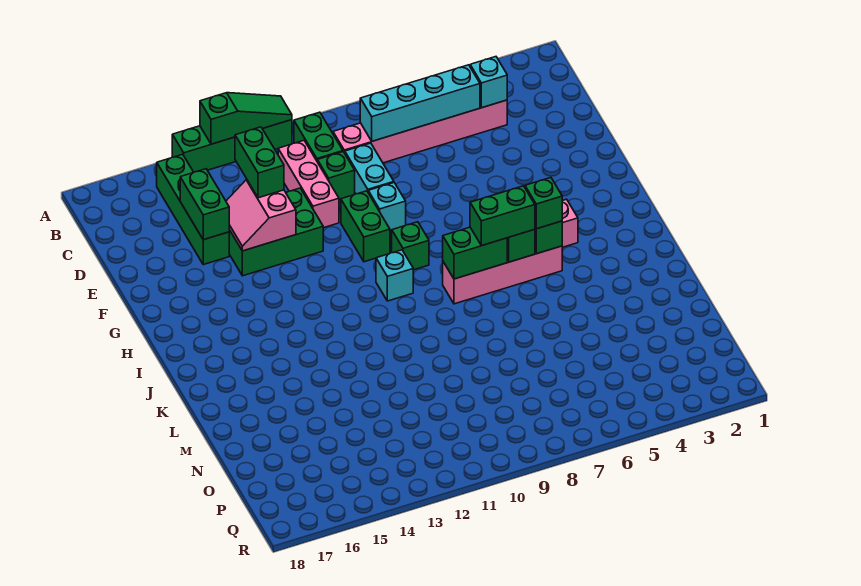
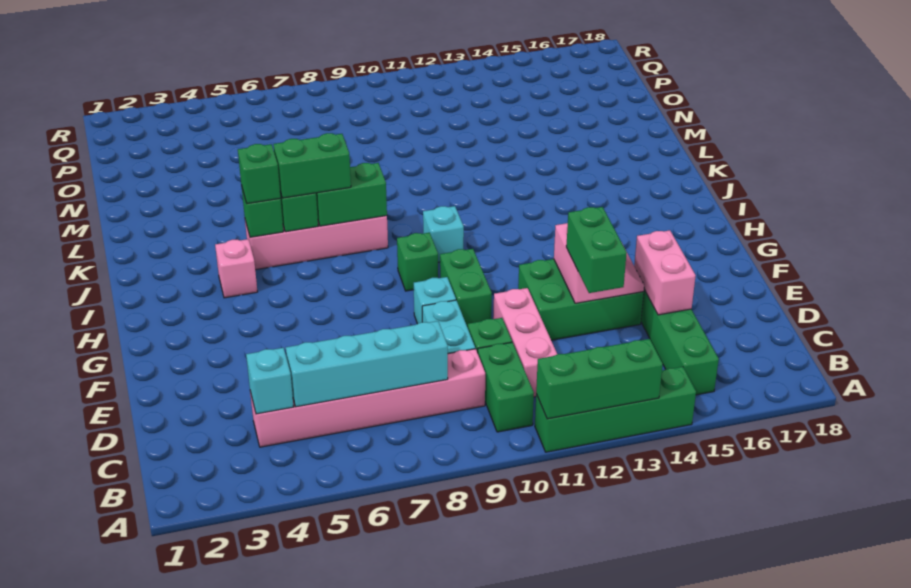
green 1x3 slope [200,93,292,144] -> green 1x3 brick [536,339,663,419]
green 1x2 brick [180,169,229,240] -> pink 1x2 brick [634,230,696,315]

